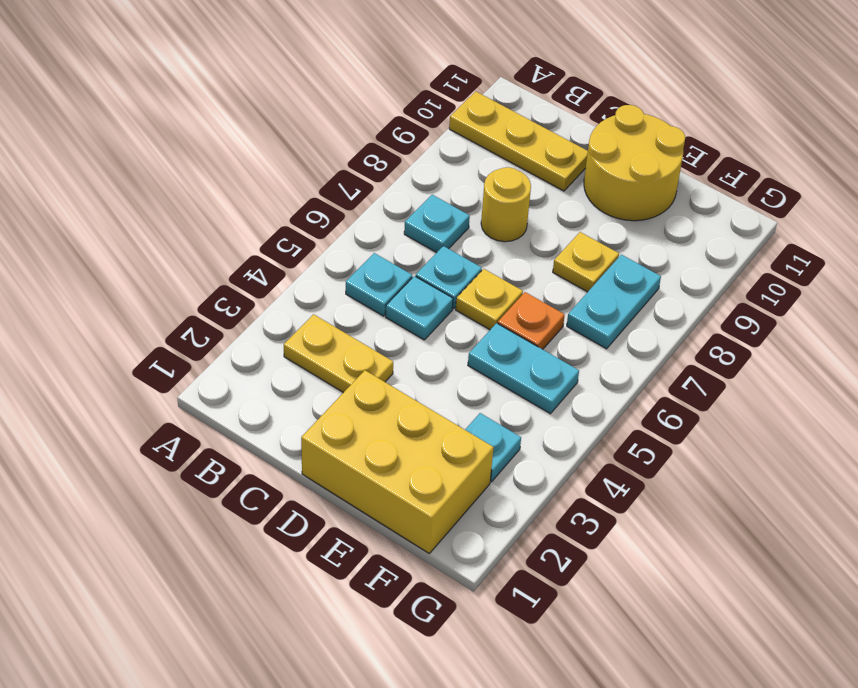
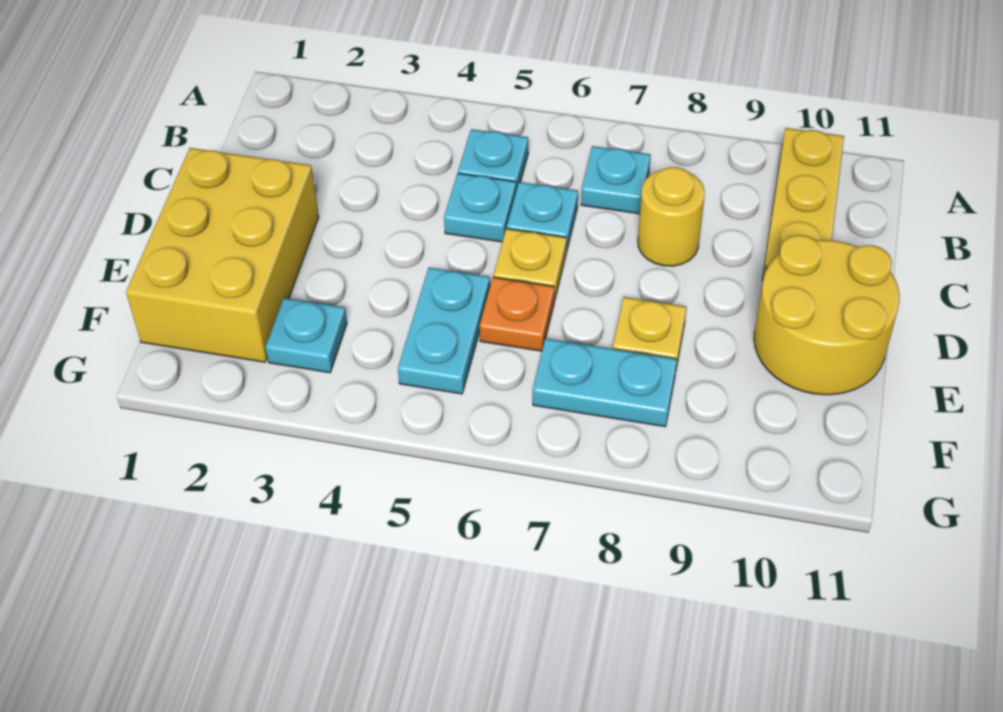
yellow 1x2 plate [284,314,393,393] -> none

